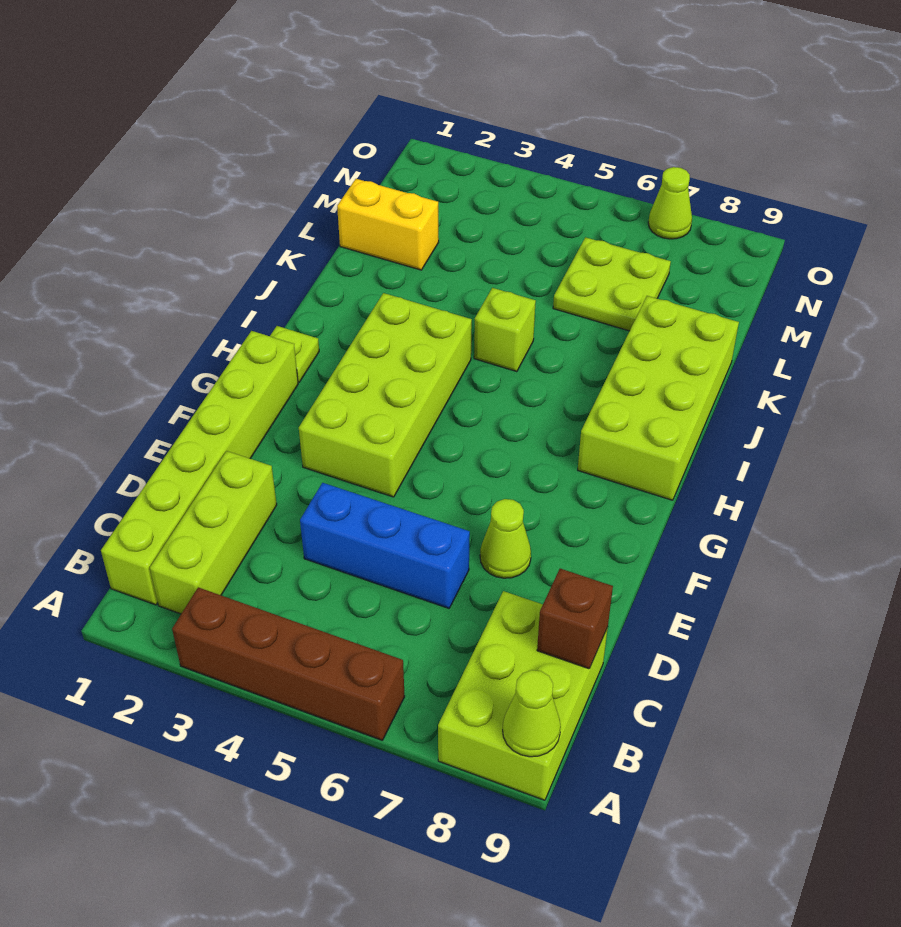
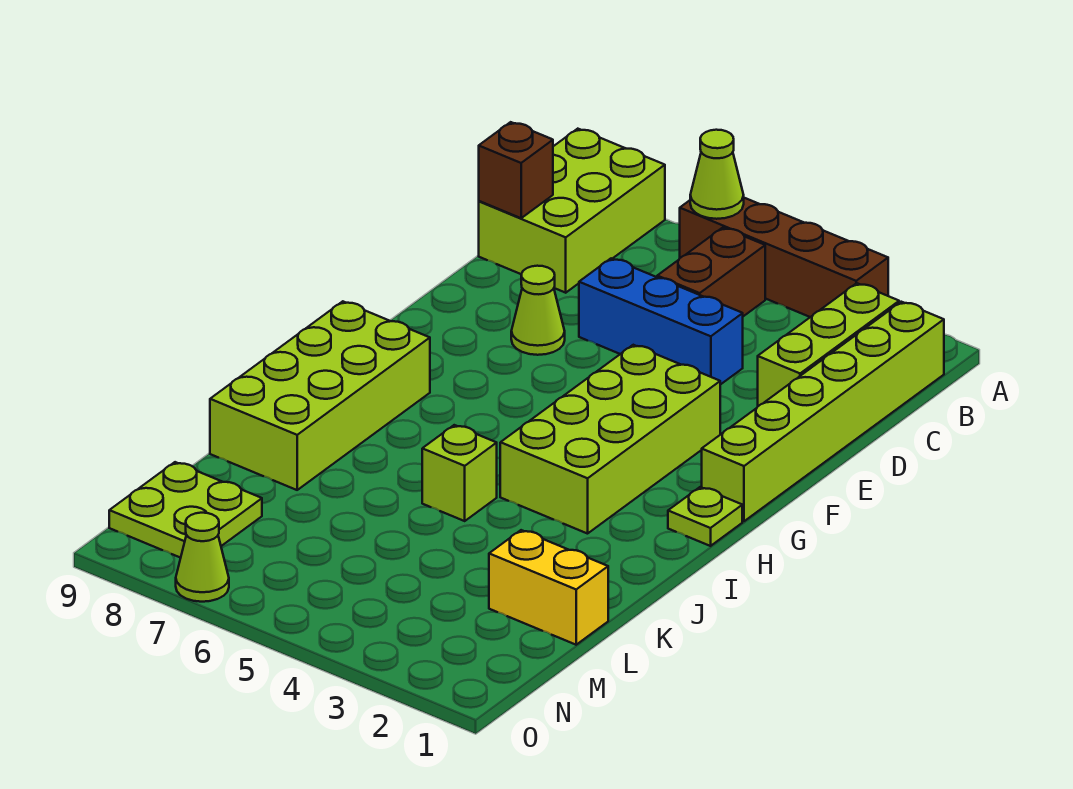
lime 1x1 cone [503,670,561,757] -> lime 1x1 cone moved to [690,130,744,219]
none -> brown 1x2 brick [657,228,765,316]
lime 2x2 plate [553,237,671,331] -> lime 2x2 plate moved to [109,462,262,558]

